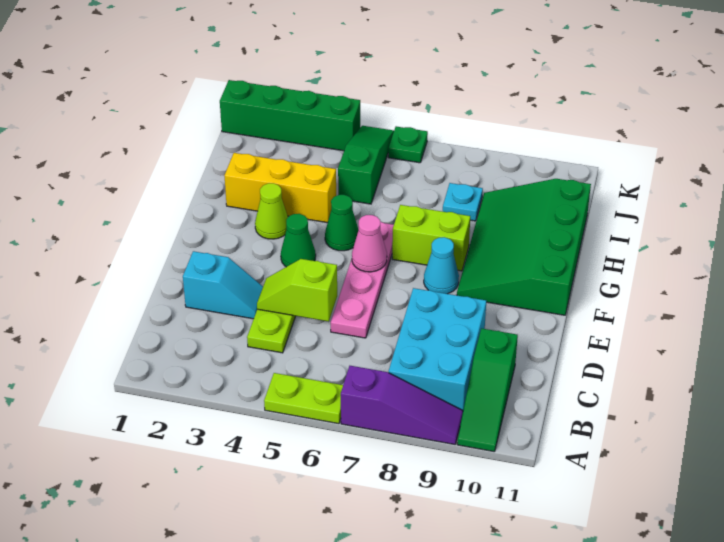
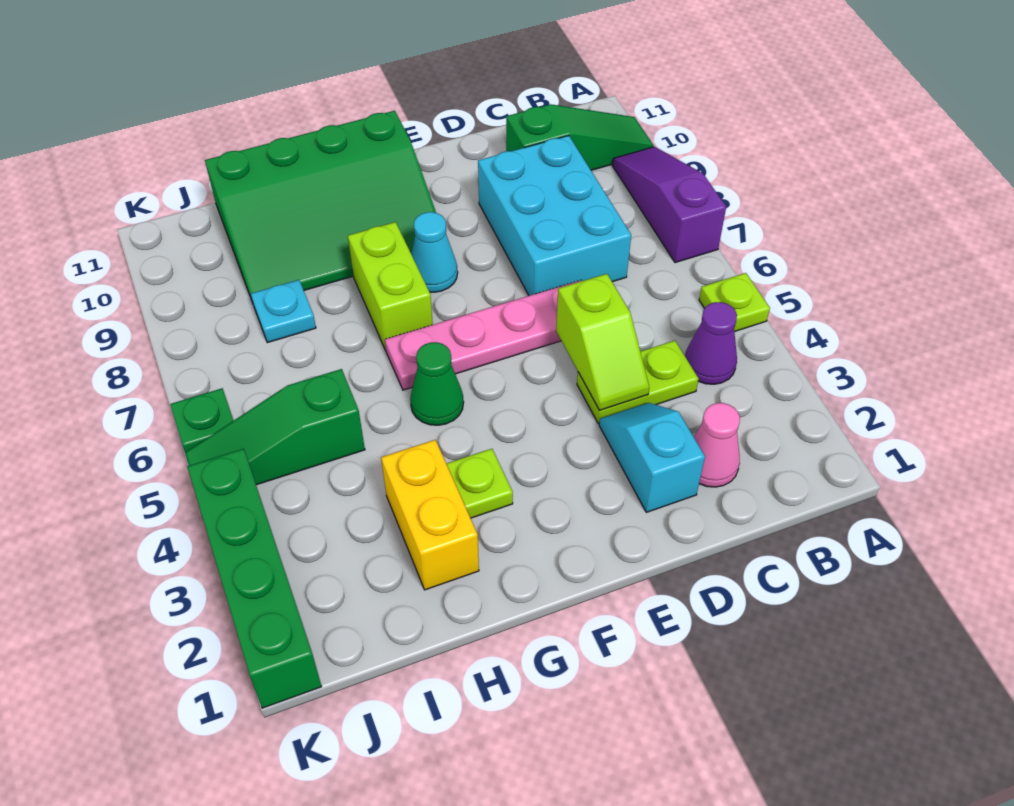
lime 1x2 plate [264,373,343,424] -> lime 1x1 plate [699,273,770,332]
none -> purple 1x1 cone [685,302,737,384]
cyan 2x3 brick [389,288,486,410] -> cyan 2x3 brick turned to [478,136,631,296]
green 1x1 cone [281,214,316,267] -> none
pink 1x1 cone [352,215,387,272] -> pink 1x1 cone moved to [694,403,740,487]
lime 1x1 cone [255,183,288,239] -> lime 1x1 plate [446,449,513,518]
yellow 1x3 brick [224,153,336,223] -> yellow 1x2 brick [381,440,479,590]

